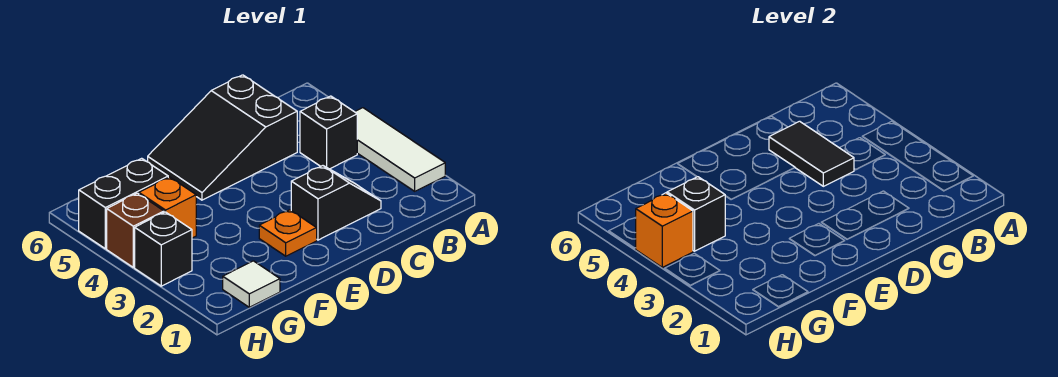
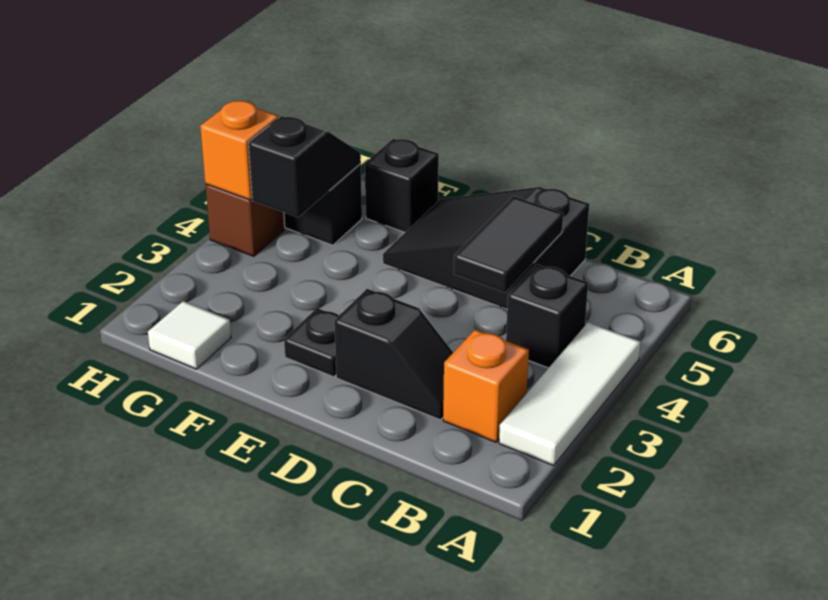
orange 1x1 plate [259,210,317,256] -> black 1x1 plate [284,308,339,377]
orange 1x1 brick [139,177,196,238] -> orange 1x1 brick moved to [443,329,529,442]
black 1x1 brick [135,212,192,286] -> black 1x1 brick moved to [365,139,439,232]

